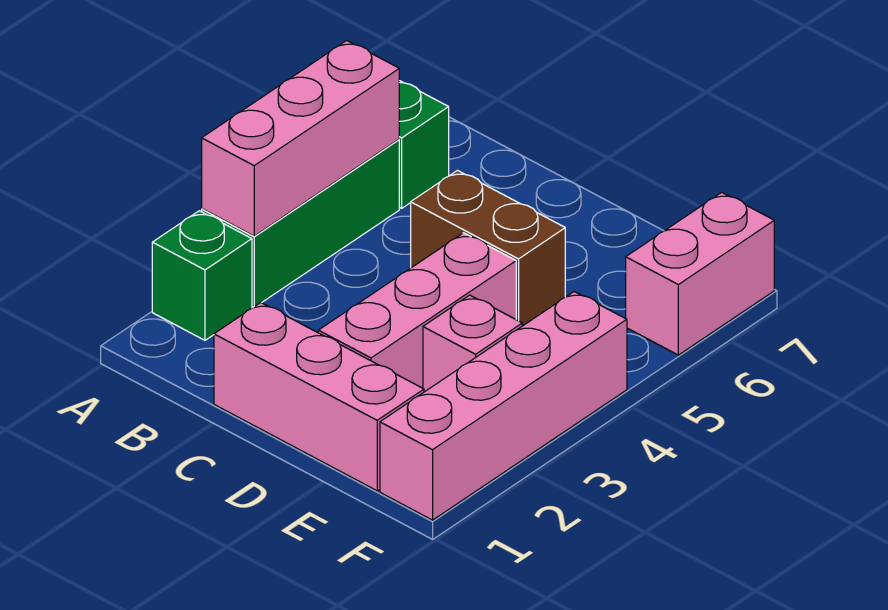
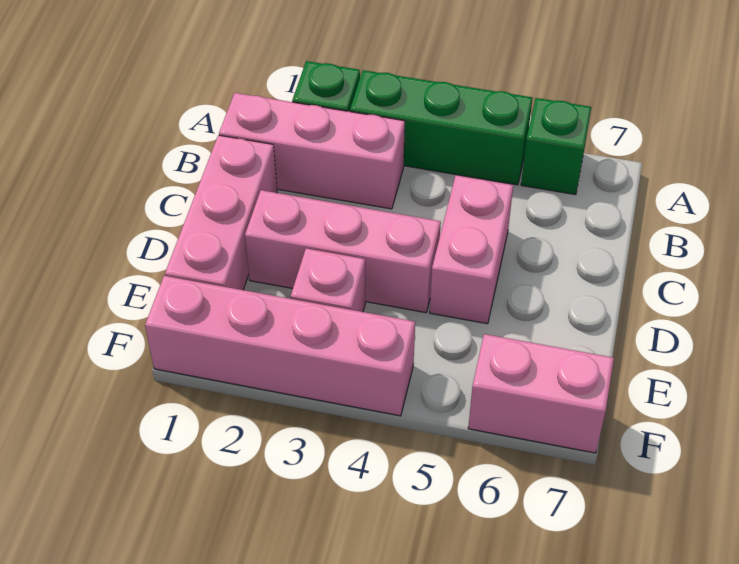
pink 1x3 brick [202,41,399,236] -> pink 1x3 brick moved to [219,93,405,209]
brown 1x2 brick [411,170,565,326] -> pink 1x2 brick [430,175,513,324]

